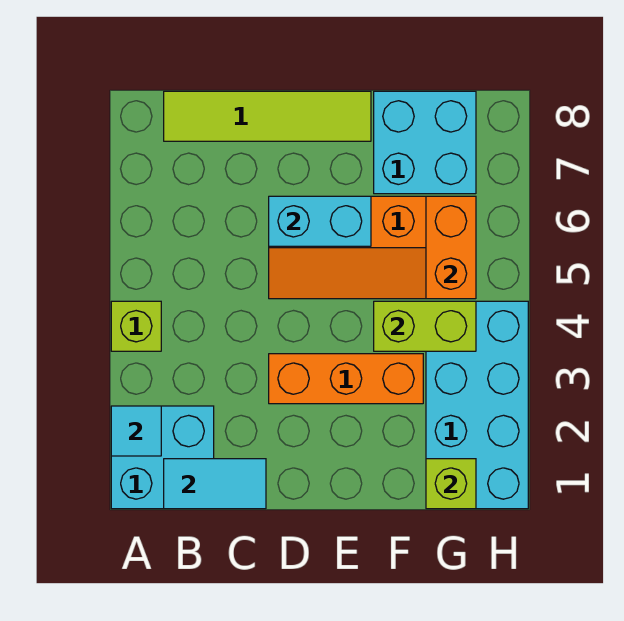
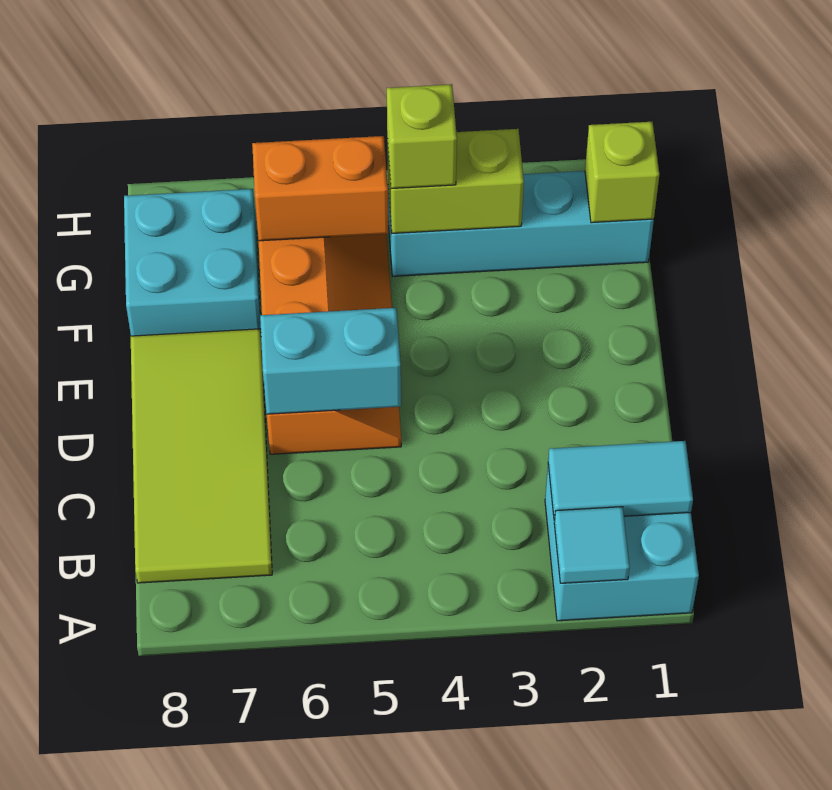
lime 1x1 brick [111,301,161,351] -> lime 1x1 brick moved to [387,84,457,189]
cyan 1x2 tile [164,459,266,509] -> cyan 1x2 tile turned to [548,441,693,520]
lime 1x4 tile [164,91,371,141] -> lime 2x4 tile [131,329,272,583]
orange 1x3 brick [269,354,423,404] -> none
cyan 1x2 brick [269,196,371,246] -> cyan 1x2 brick turned to [260,308,401,414]
lime 1x2 brick [374,301,476,351] -> lime 1x2 brick turned to [387,129,524,233]
cyan 2x4 brick [426,301,528,509] -> cyan 1x4 brick [388,171,654,276]

